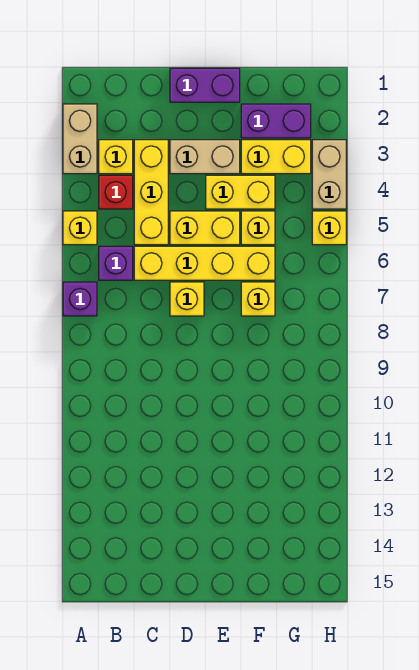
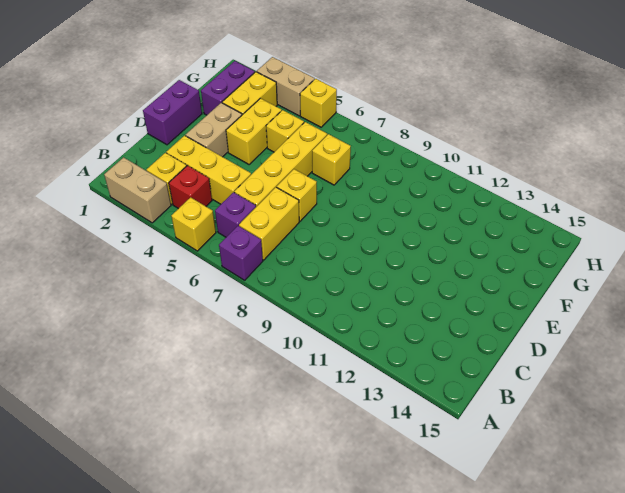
yellow 1x2 brick [170,211,240,245] -> yellow 1x2 brick moved to [239,187,299,260]

